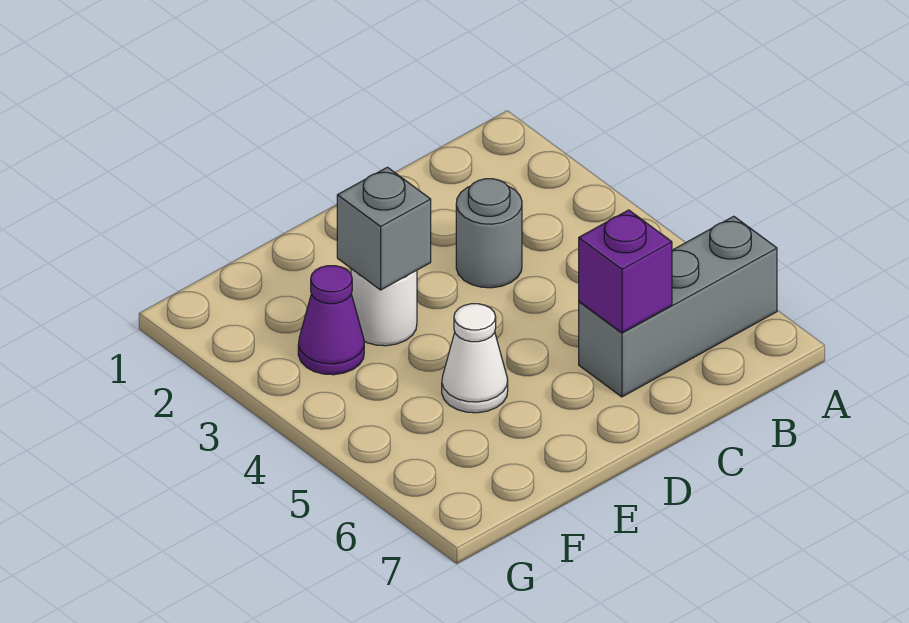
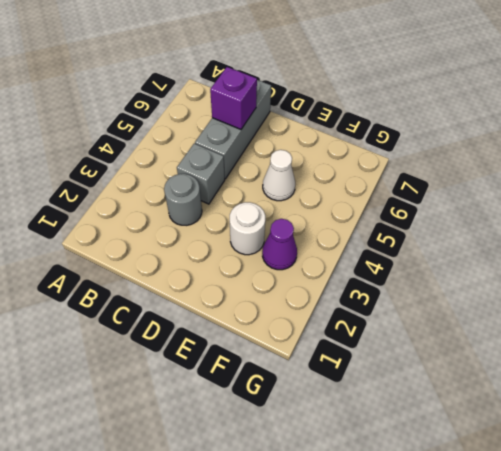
grey 1x3 brick [579,216,777,397] -> grey 1x3 brick turned to [195,80,271,179]
grey 1x1 brick [337,167,431,290] -> grey 1x1 brick moved to [177,143,225,204]

